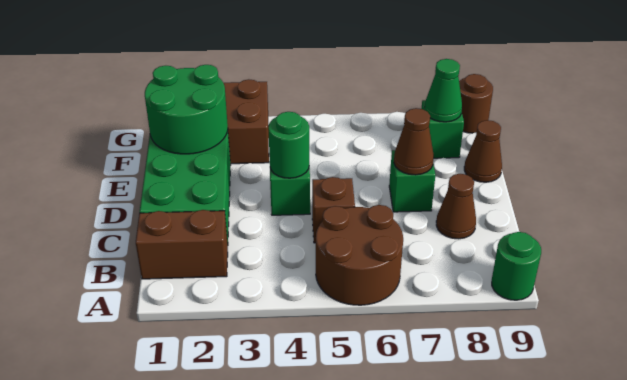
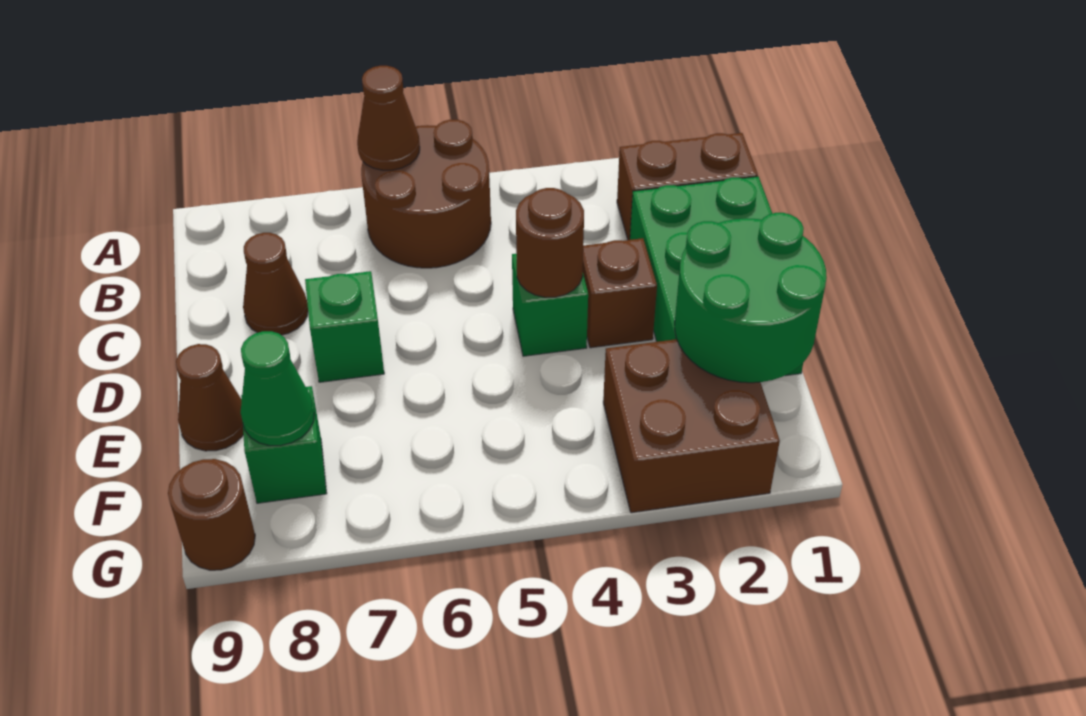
green 1x1 round brick [492,232,541,300] -> none
brown 1x1 brick [312,177,355,243] -> brown 1x1 brick moved to [583,238,657,348]
green 1x1 round brick [268,112,309,178] -> brown 1x1 round brick [516,188,584,297]
brown 1x1 cone [394,108,434,175] -> brown 1x1 cone moved to [357,66,420,170]

